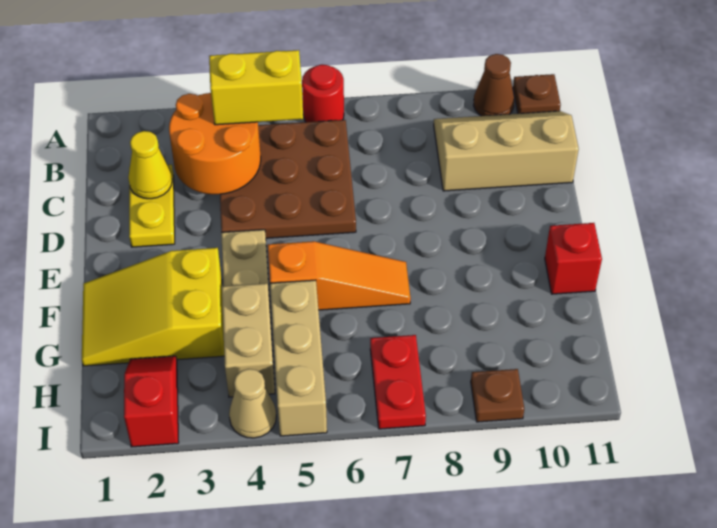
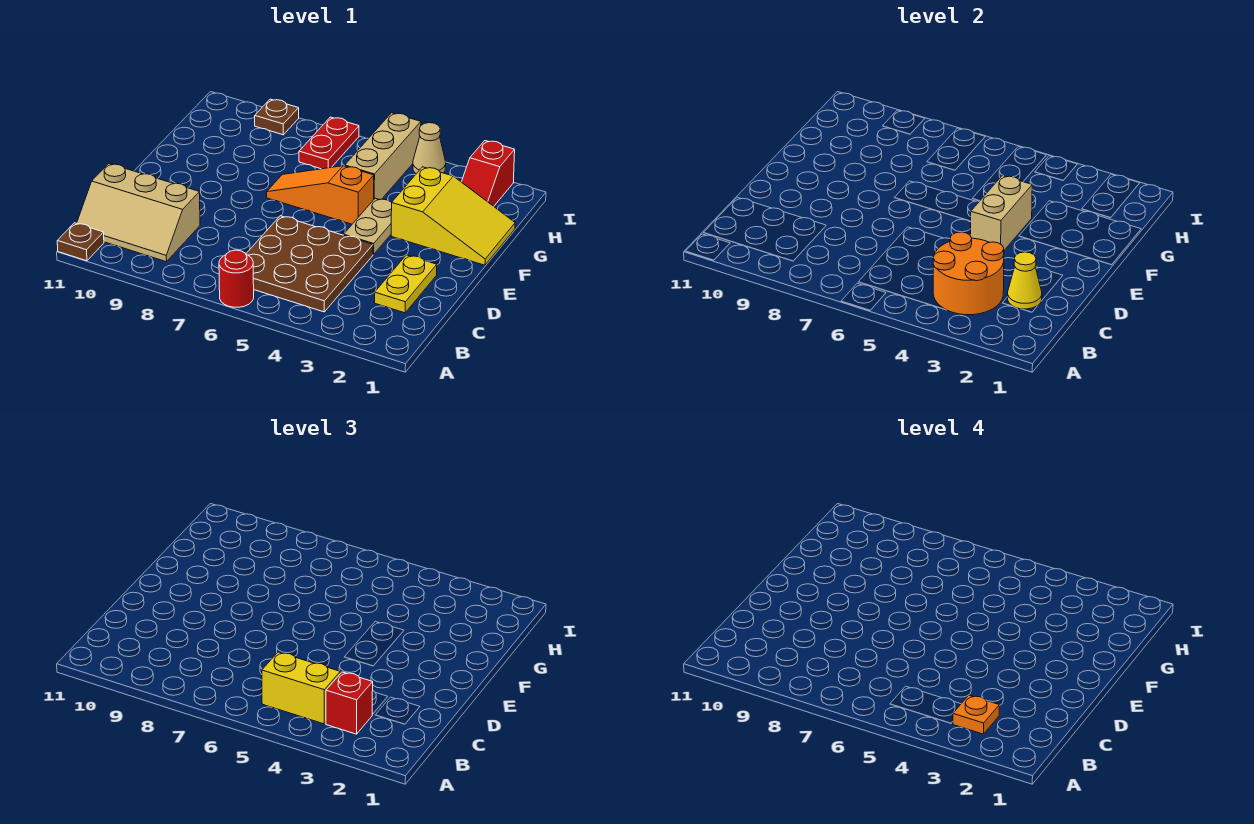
brown 1x1 cone [474,54,514,116] -> none
none -> orange 1x1 plate [953,695,999,734]
red 1x1 brick [545,223,602,294] -> red 1x1 brick moved to [326,672,373,734]
tan 1x2 brick [222,283,275,397] -> tan 1x2 brick moved to [971,175,1032,250]

